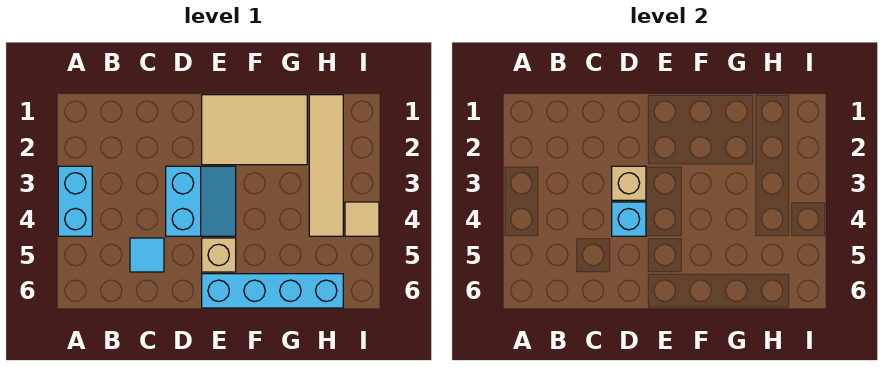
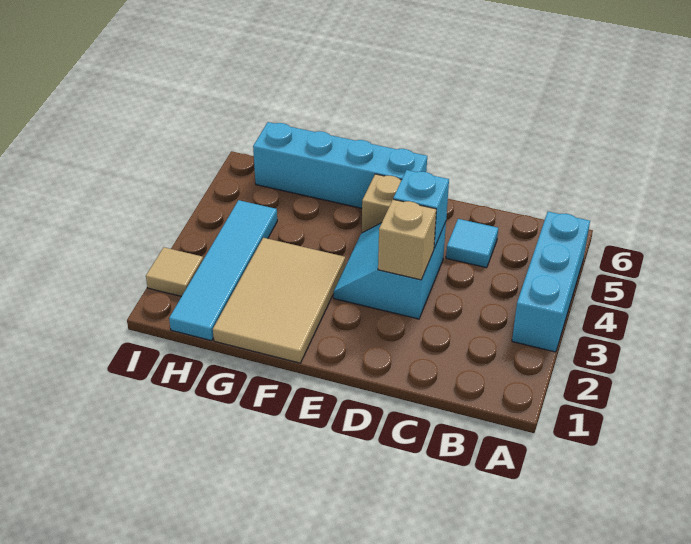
cyan 1x2 brick [58,166,92,236] -> cyan 1x3 brick [512,212,590,352]
tan 2x3 tile [202,95,307,165] -> tan 2x3 tile turned to [213,238,345,363]
tan 1x4 tile [309,95,343,236] -> cyan 1x4 tile [169,200,277,341]
tan 1x1 tile [345,202,379,236] -> tan 1x1 tile moved to [146,247,203,297]

